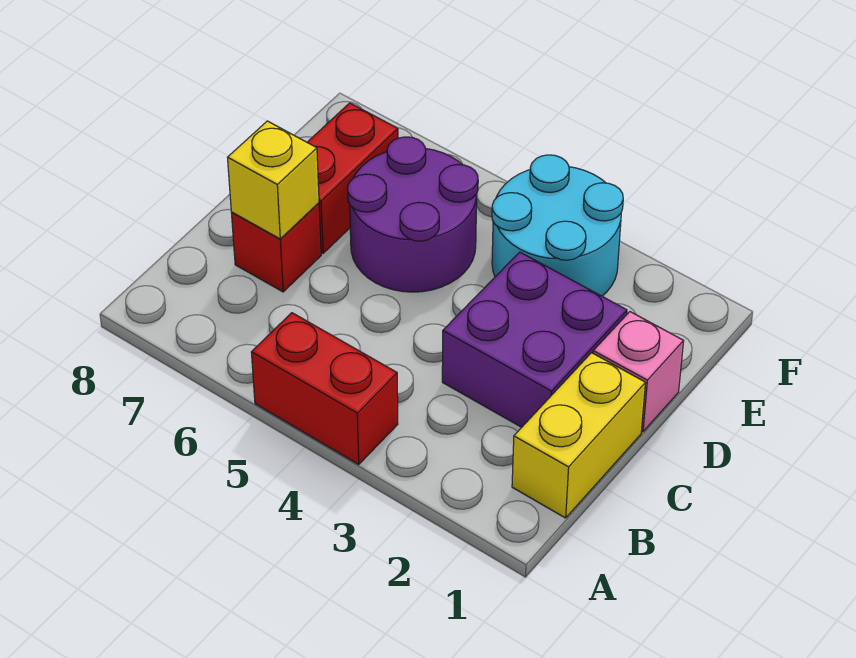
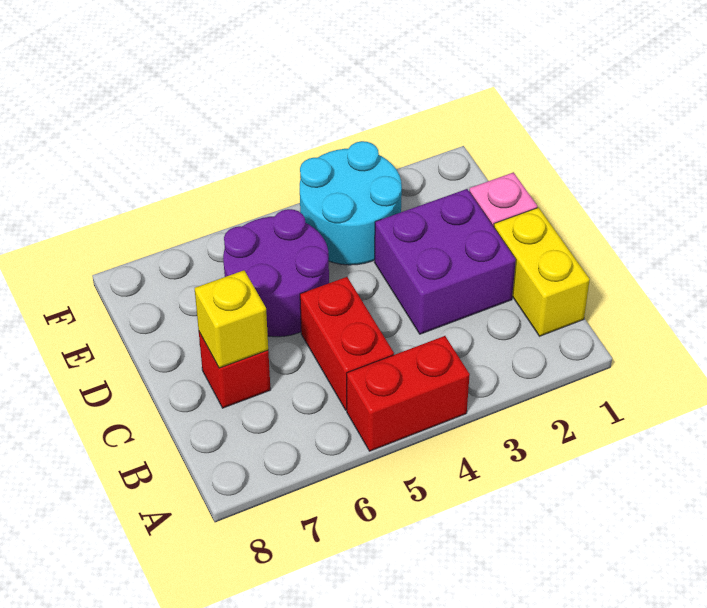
red 1x2 brick [307,103,398,253] -> red 1x2 brick moved to [300,277,394,410]

